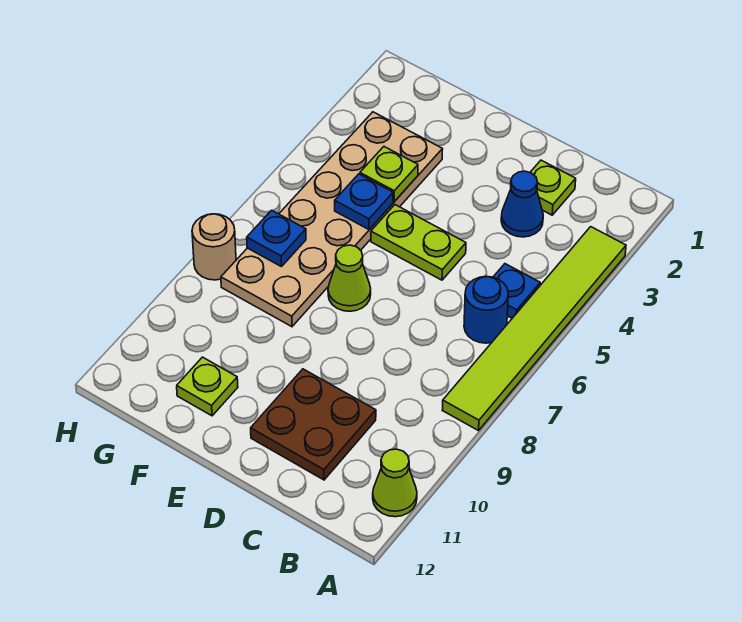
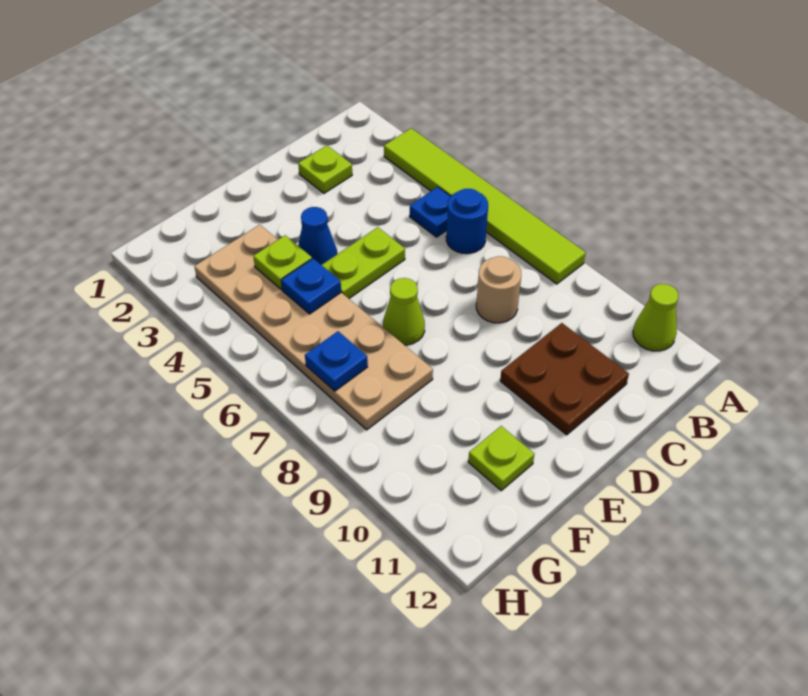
blue 1x1 cone [501,171,543,237] -> blue 1x1 cone moved to [298,207,337,265]
tan 1x1 round brick [192,214,236,280] -> tan 1x1 round brick moved to [476,256,521,323]

